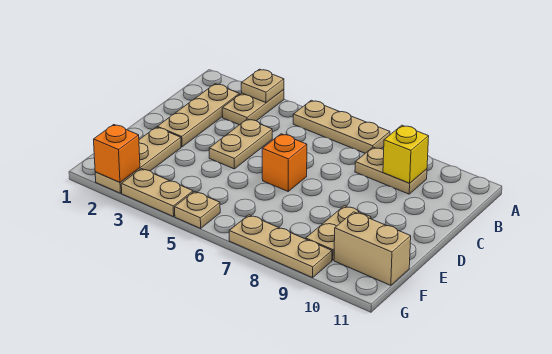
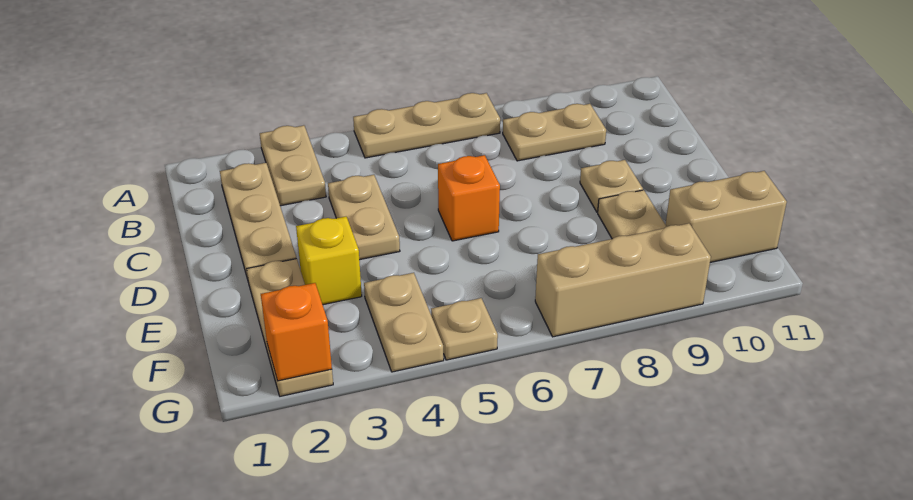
tan 1x1 plate [241,69,284,103] -> tan 1x1 plate moved to [580,160,643,212]
yellow 1x1 brick [383,125,429,183] -> yellow 1x1 brick moved to [296,217,362,305]
tan 1x2 plate [121,169,193,217] -> tan 1x2 plate turned to [364,273,444,372]
tan 1x3 plate [229,215,332,278] -> tan 1x3 brick [535,223,711,337]

